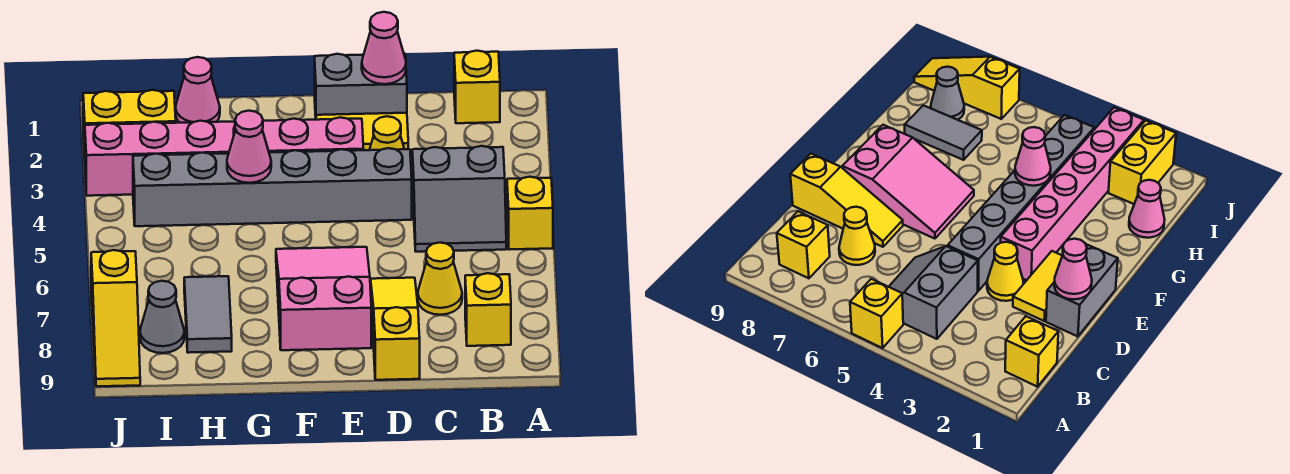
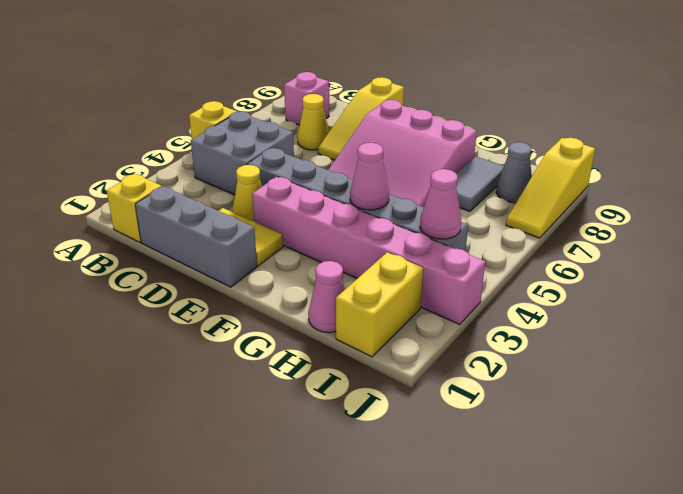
grey 2x2 slope [412,146,506,252] -> grey 2x2 brick [191,111,294,195]
yellow 1x1 brick [465,273,511,346] -> pink 1x1 brick [284,72,329,125]
grey 1x2 brick [315,54,407,116] -> grey 1x3 brick [135,187,257,287]
pink 1x1 cone [362,12,406,84] -> pink 1x1 cone moved to [420,169,461,239]
pink 2x3 slope [276,247,371,350] -> pink 3x3 slope [328,100,477,207]
yellow 1x2 brick [83,90,176,157] -> yellow 1x2 brick turned to [336,252,423,357]
yellow 1x3 slope [91,250,140,387] -> yellow 1x3 slope turned to [506,138,595,238]

